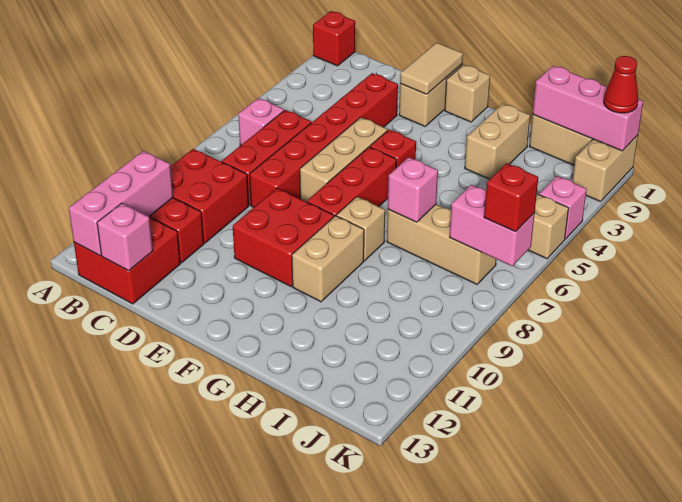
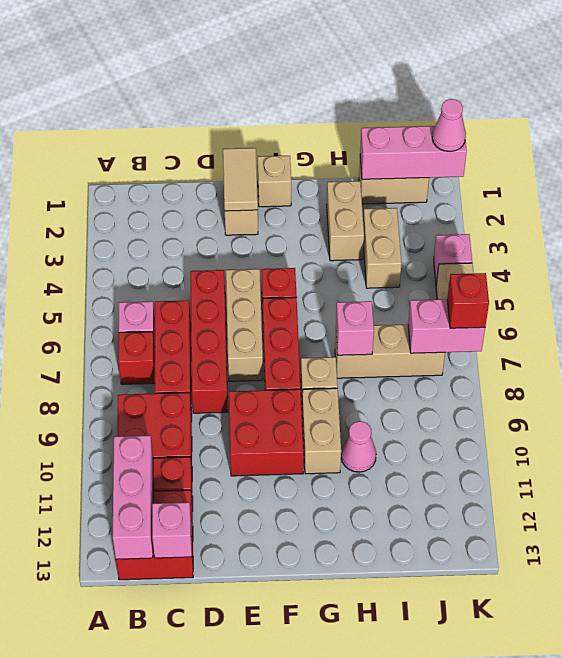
red 1x1 brick [313,11,355,66] -> red 1x1 brick moved to [118,332,155,384]
red 1x6 brick [250,73,398,208] -> red 1x4 brick [190,270,228,413]
none -> pink 1x1 cone [341,421,376,472]
tan 1x2 brick [572,135,638,202] -> tan 1x2 brick moved to [363,208,401,288]
red 1x1 cone [604,56,638,113] -> pink 1x1 cone [432,99,466,152]

